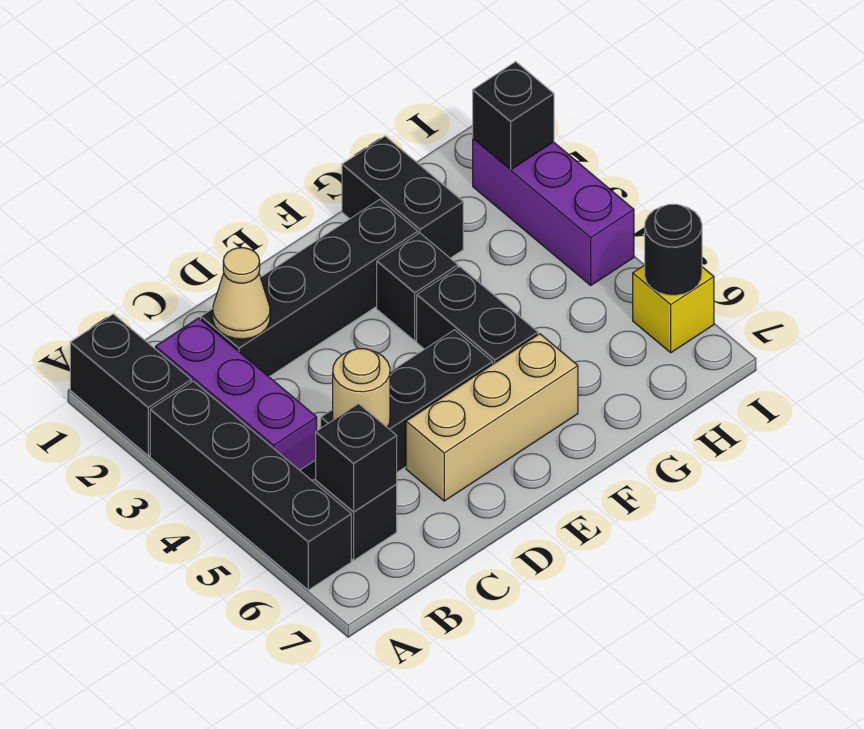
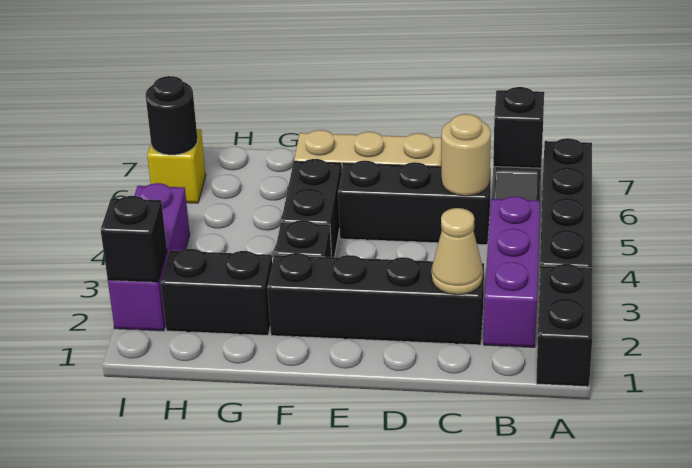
black 1x2 brick [342,136,463,258] -> black 1x2 brick turned to [161,249,272,335]

